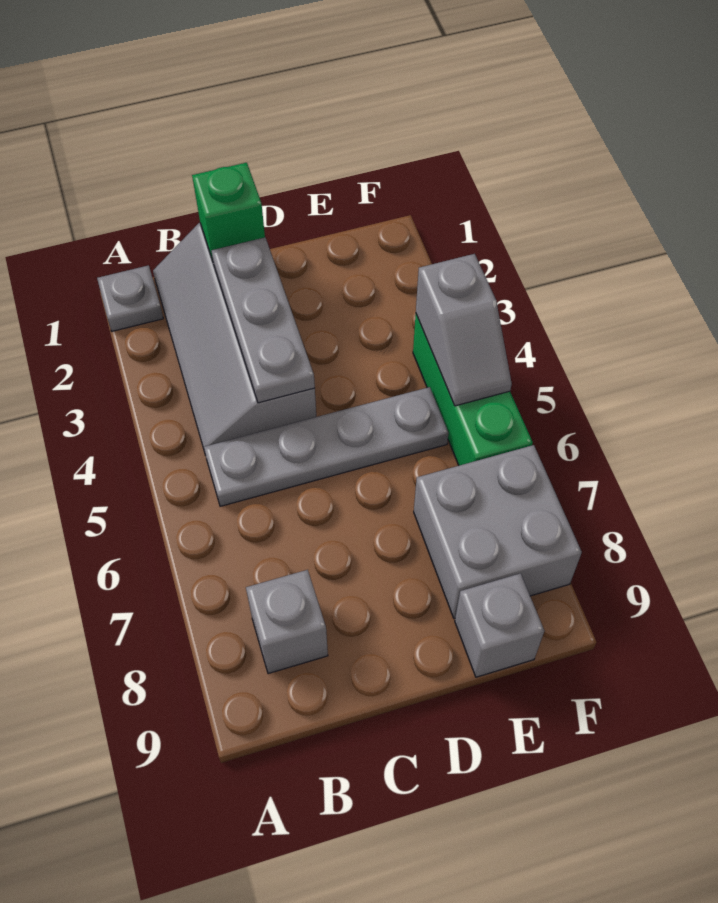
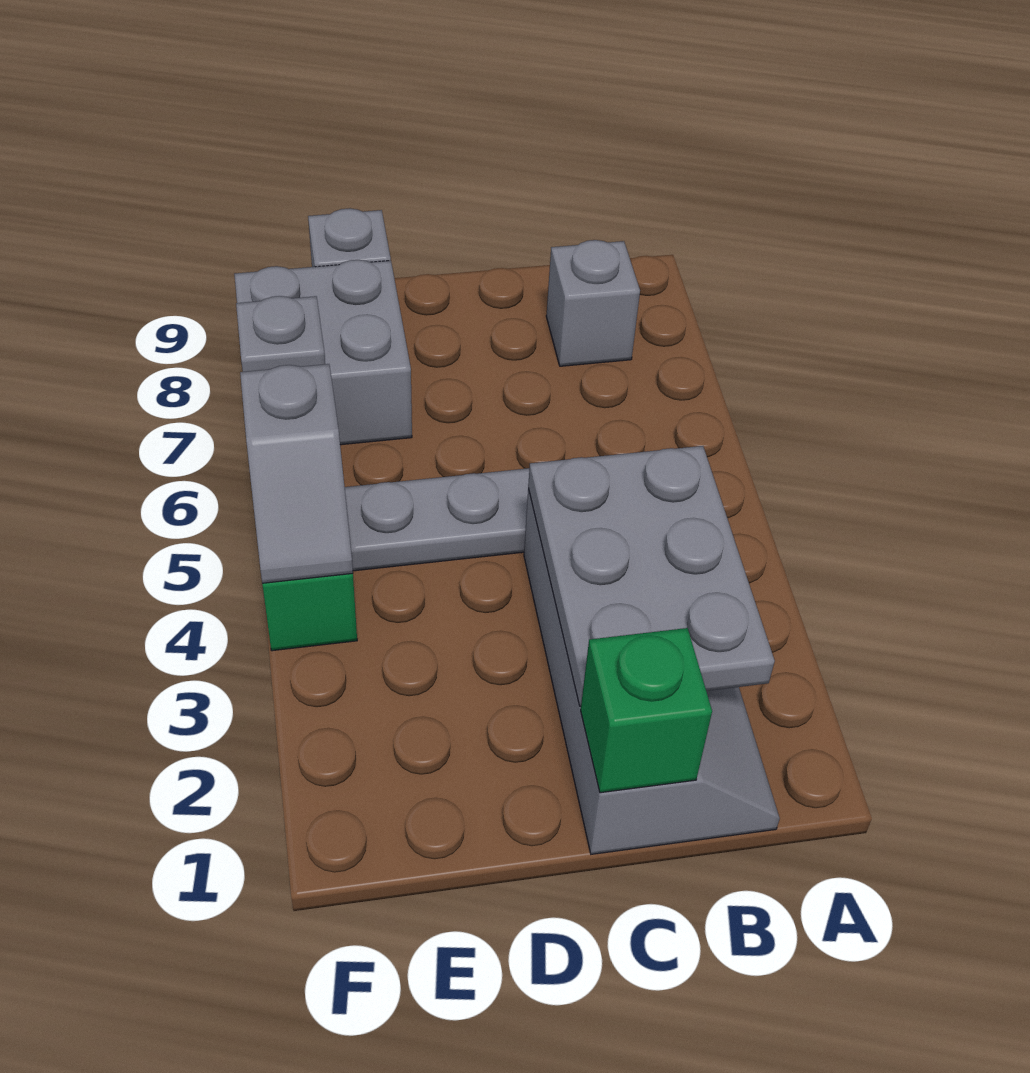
grey 1x1 plate [97,265,163,331] -> grey 1x1 plate moved to [236,296,325,372]
grey 1x3 plate [212,238,315,403] -> grey 2x3 plate [528,446,775,706]
grey 1x2 slope [416,254,512,406] -> grey 1x2 slope turned to [240,364,353,583]

